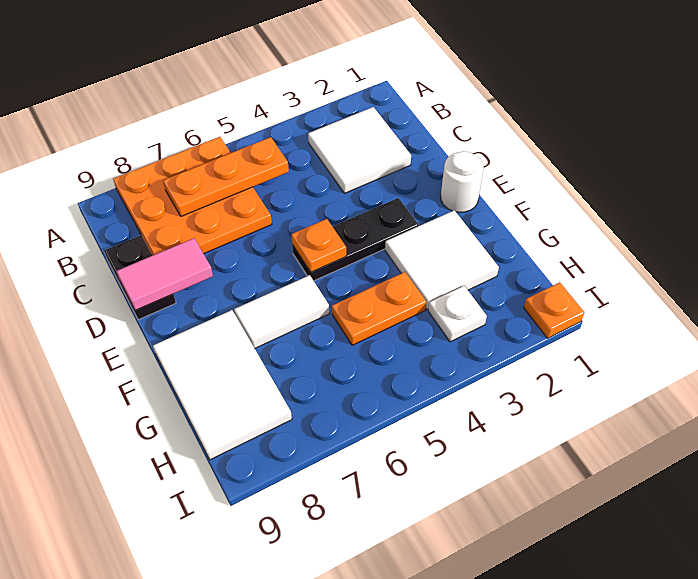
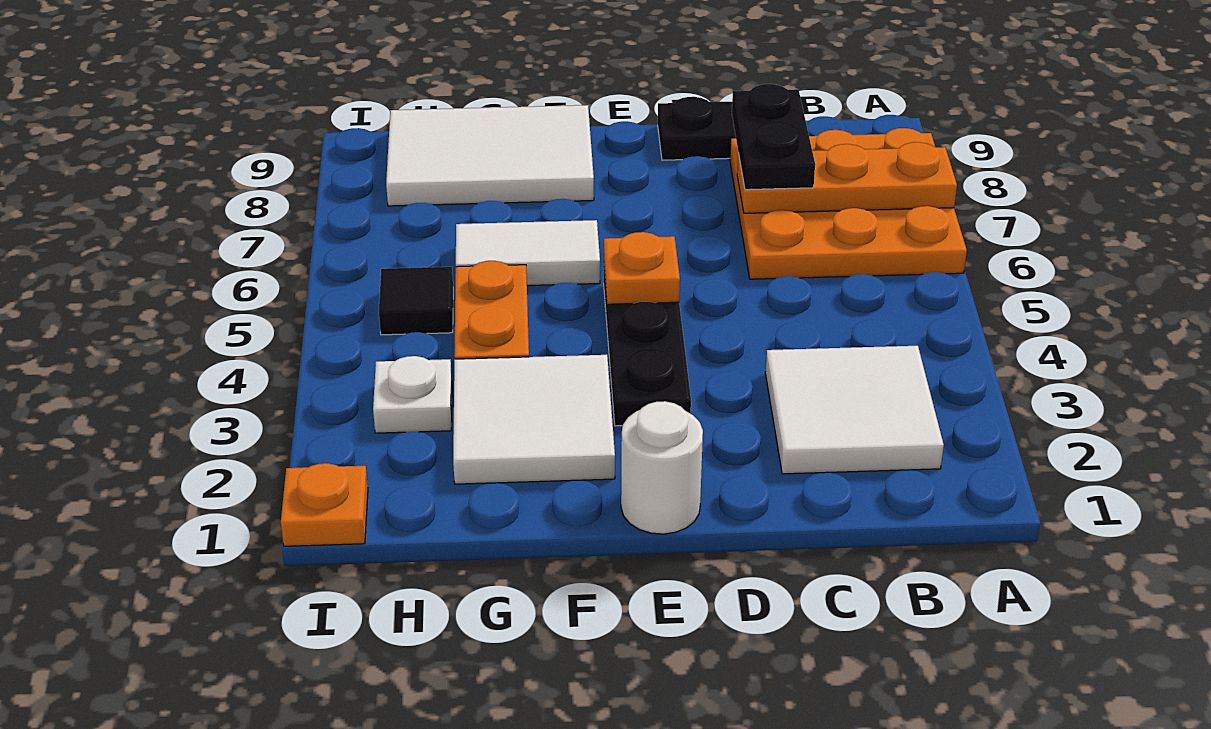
orange 1x3 plate [163,137,289,216] -> orange 1x3 plate turned to [737,142,957,213]
none -> black 1x2 plate [732,84,815,190]
pink 1x2 tile [116,238,213,310] -> none
white 1x2 tile [234,275,329,348] -> white 1x2 tile turned to [456,220,600,286]
none -> black 1x1 tile [379,267,453,335]

